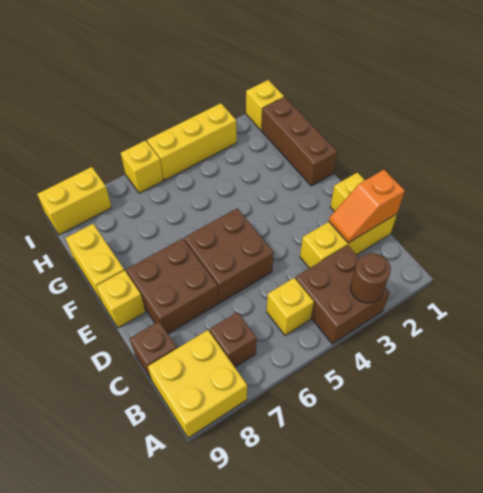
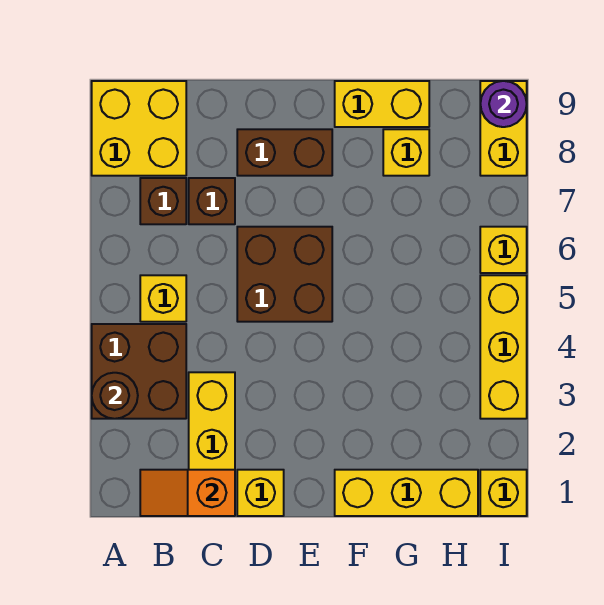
orange 1x2 slope [329,170,405,243] -> orange 1x2 slope turned to [140,470,235,516]
brown 1x1 brick [130,321,177,381] -> brown 1x1 brick moved to [189,178,235,224]
brown 2x2 brick [126,238,219,334] -> brown 1x2 brick [237,129,332,176]
yellow 1x1 brick [96,270,145,328] -> yellow 1x1 brick moved to [383,129,429,176]
brown 1x3 brick [262,97,337,186] -> yellow 1x3 brick [335,470,478,516]
none -> purple 1x1 round brick [480,81,527,127]

